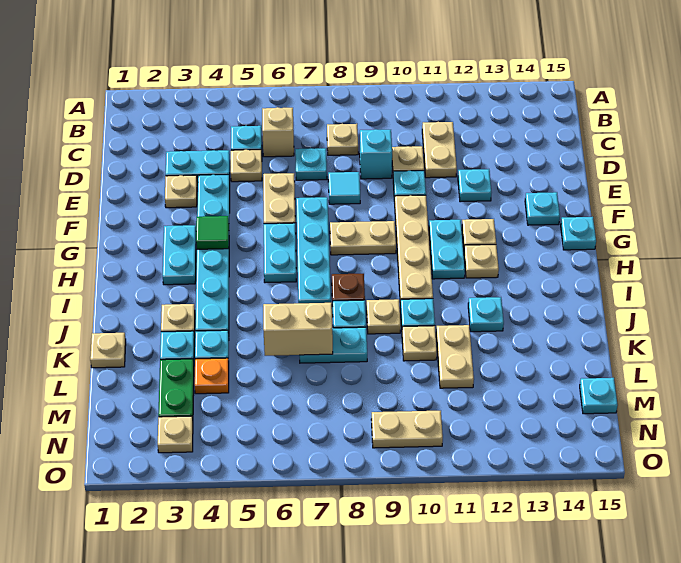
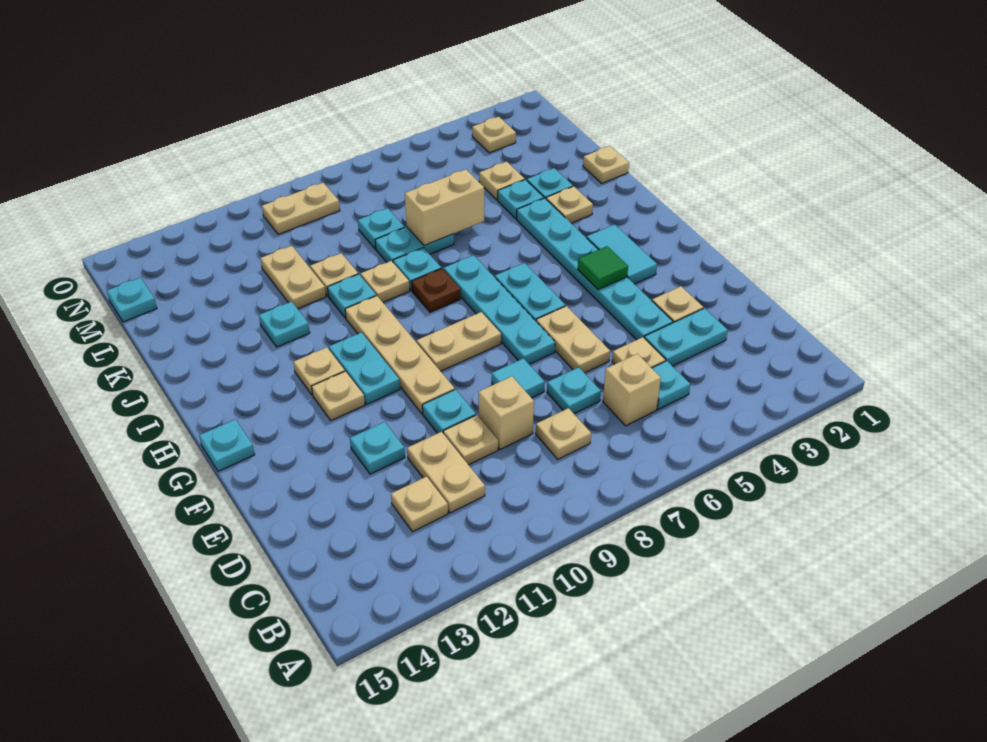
none -> tan 1x1 plate [391,476,448,532]
cyan 1x1 brick [360,129,392,179] -> tan 1x1 brick [478,376,534,449]
cyan 1x1 plate [525,192,560,225] -> cyan 1x1 plate moved to [358,208,404,249]
cyan 1x2 plate [163,225,196,285] -> cyan 1x2 tile [587,224,657,284]
green 1x2 plate [158,359,194,419] -> none
orange 1x1 plate [195,358,229,394] -> tan 1x1 plate [479,162,525,200]

